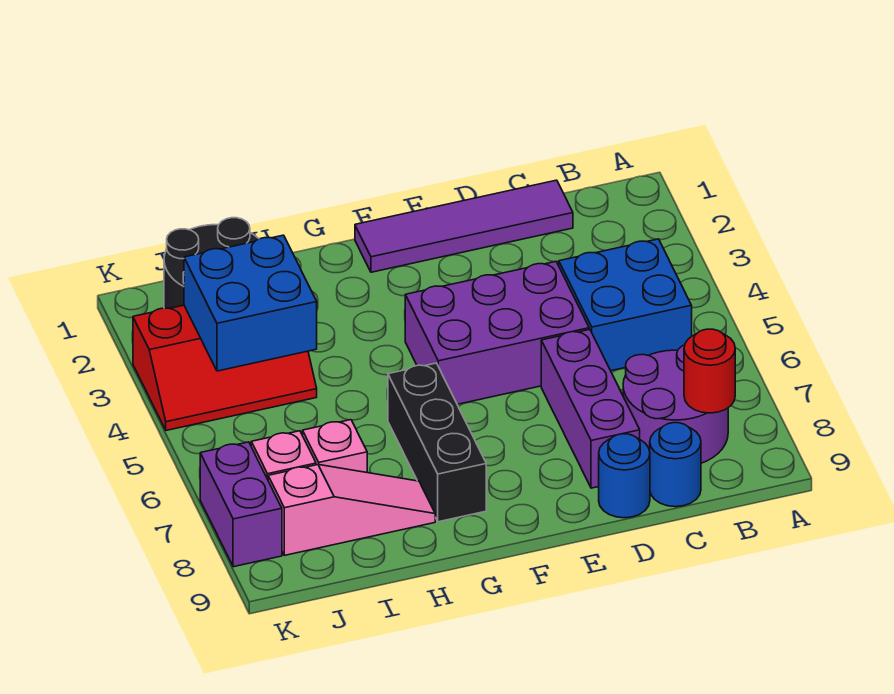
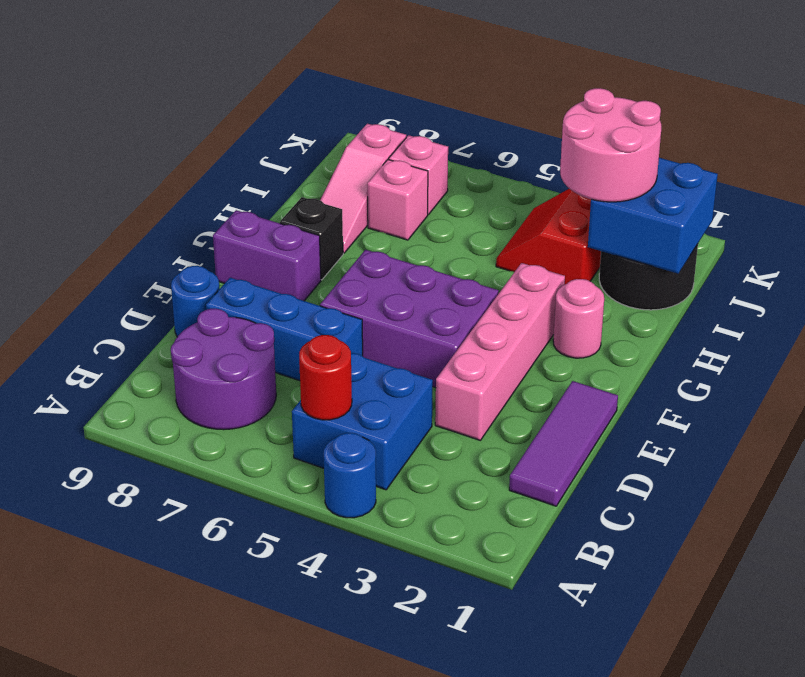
red 1x1 round brick [684,329,735,413] -> red 1x1 round brick moved to [299,335,352,420]
purple 1x4 tile [355,180,573,272] -> purple 1x3 tile [509,381,618,506]
blue 1x1 round brick [650,423,701,507] -> blue 1x1 round brick moved to [324,433,376,518]
none -> pink 1x4 brick [435,263,565,441]
purple 2x3 brick [405,262,589,404] -> purple 2x3 brick turned to [320,250,499,388]
purple 1x3 brick [541,329,640,488] -> blue 1x3 brick [206,278,363,381]
none -> pink 1x1 round brick [553,279,604,358]
black 1x3 brick [388,363,486,522] -> black 1x1 brick [280,197,343,280]
none -> pink 2x2 round brick [560,88,661,202]
red 2x3 slope [133,305,317,430] -> red 2x2 slope [496,189,601,284]
blue 2x2 brick [184,235,317,371] -> blue 2x2 brick moved to [588,158,718,274]
purple 1x2 brick [200,442,282,567] -> purple 1x2 brick moved to [213,210,321,301]

